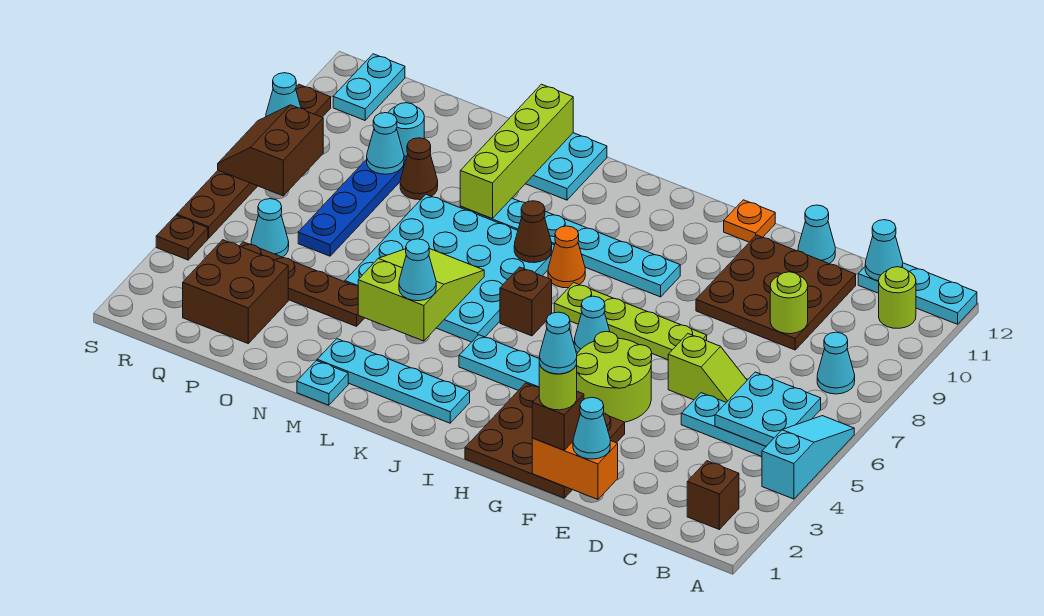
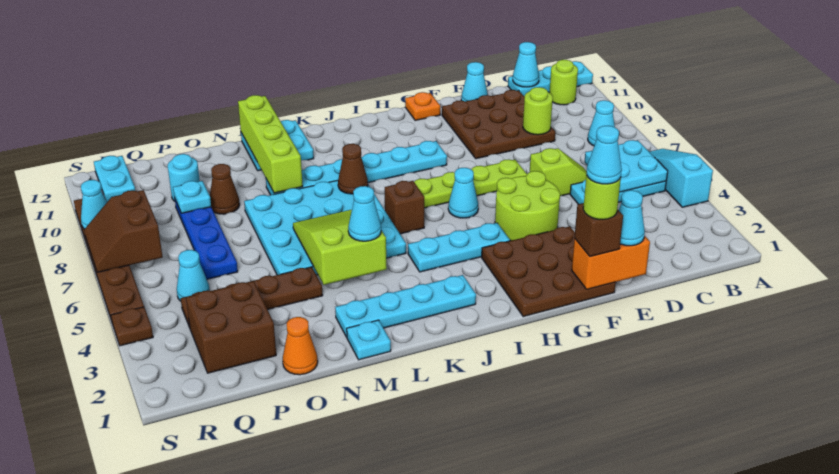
brown 1x1 brick [687,461,739,529] -> none
orange 1x1 cone [548,226,585,288] -> orange 1x1 cone moved to [283,317,318,375]
cyan 1x1 cone [367,113,404,174] -> cyan 1x1 plate [173,181,211,213]

